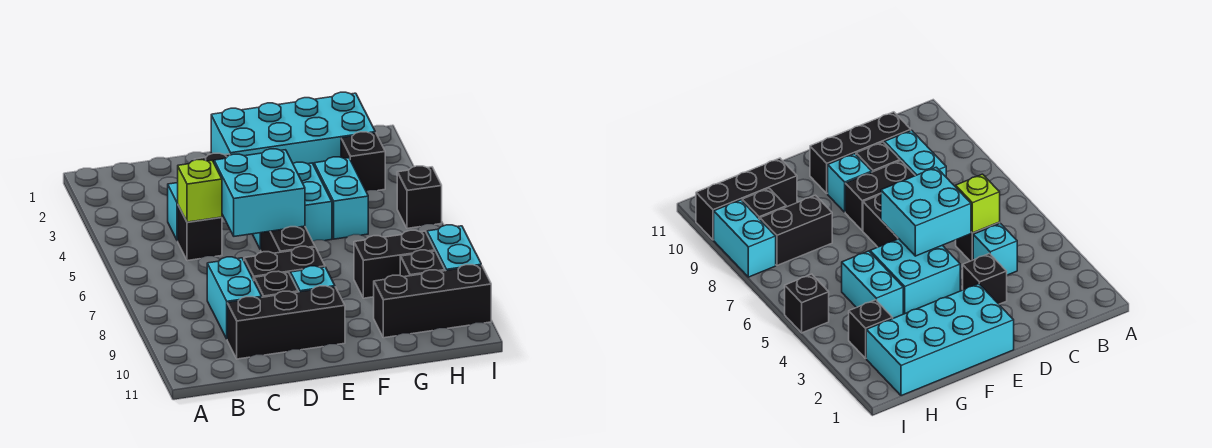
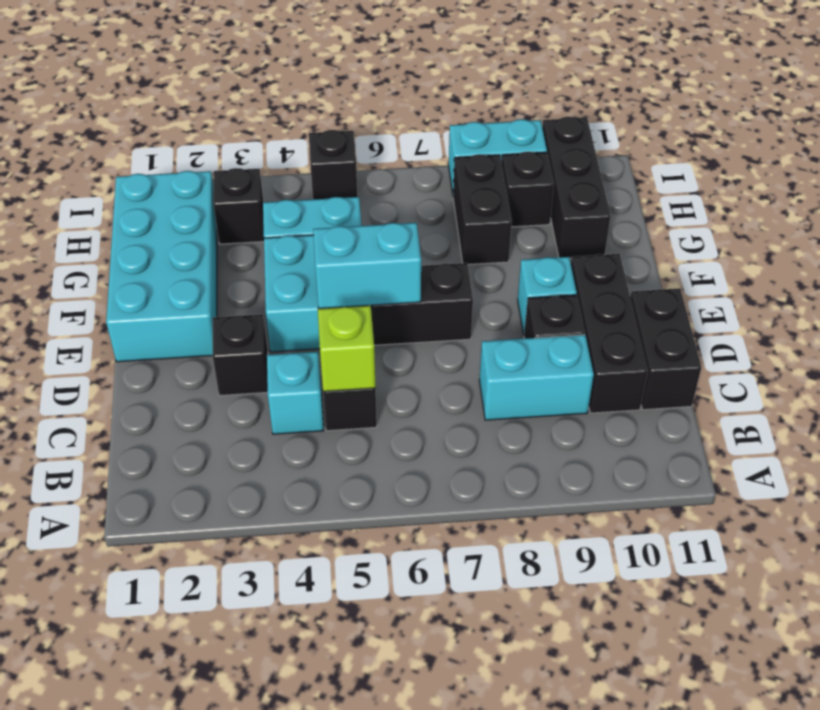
cyan 2x2 brick [214,149,305,236] -> cyan 1x2 brick [313,223,421,309]
black 1x2 brick [244,246,325,280] -> black 1x2 brick moved to [630,288,701,410]

